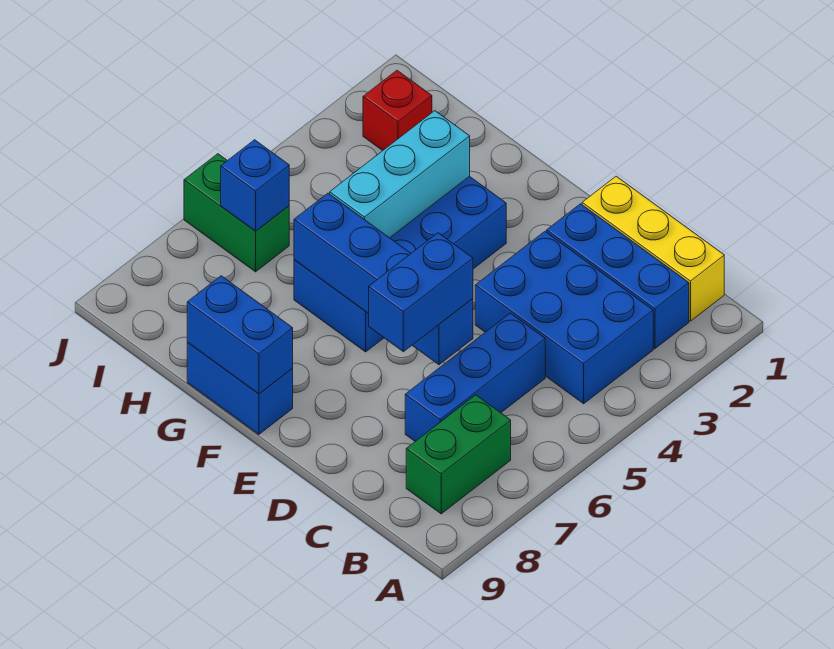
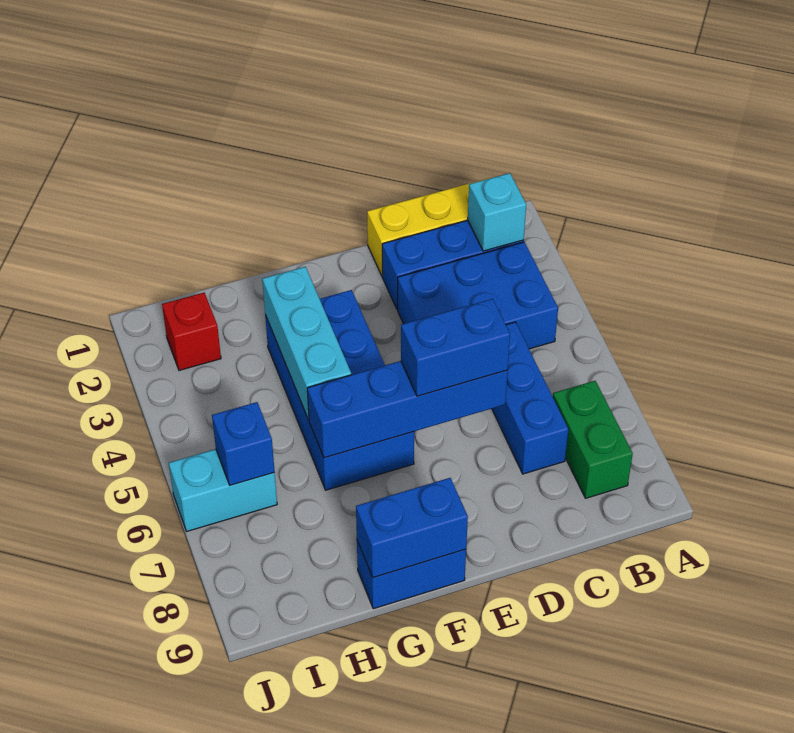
none -> cyan 1x1 brick [468,173,526,251]
blue 1x2 brick [369,233,473,352] -> blue 1x2 brick turned to [401,299,510,396]
green 1x2 brick [184,154,289,272] -> cyan 1x2 brick [169,449,277,531]

